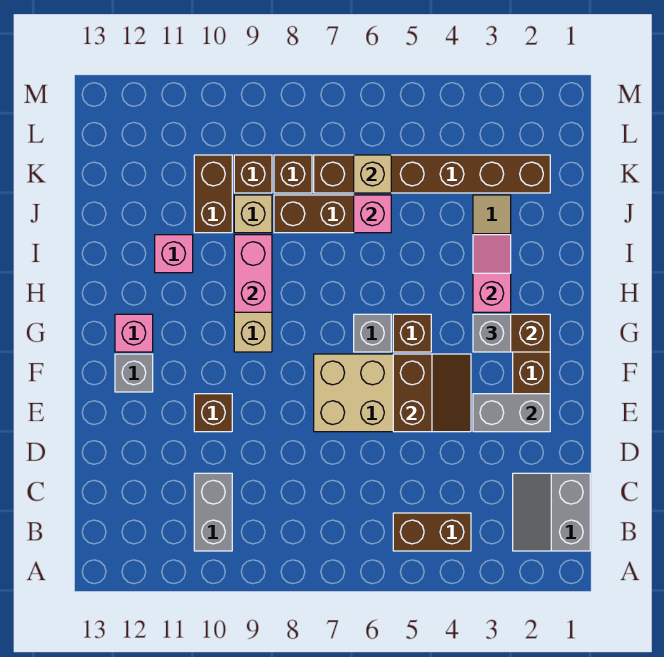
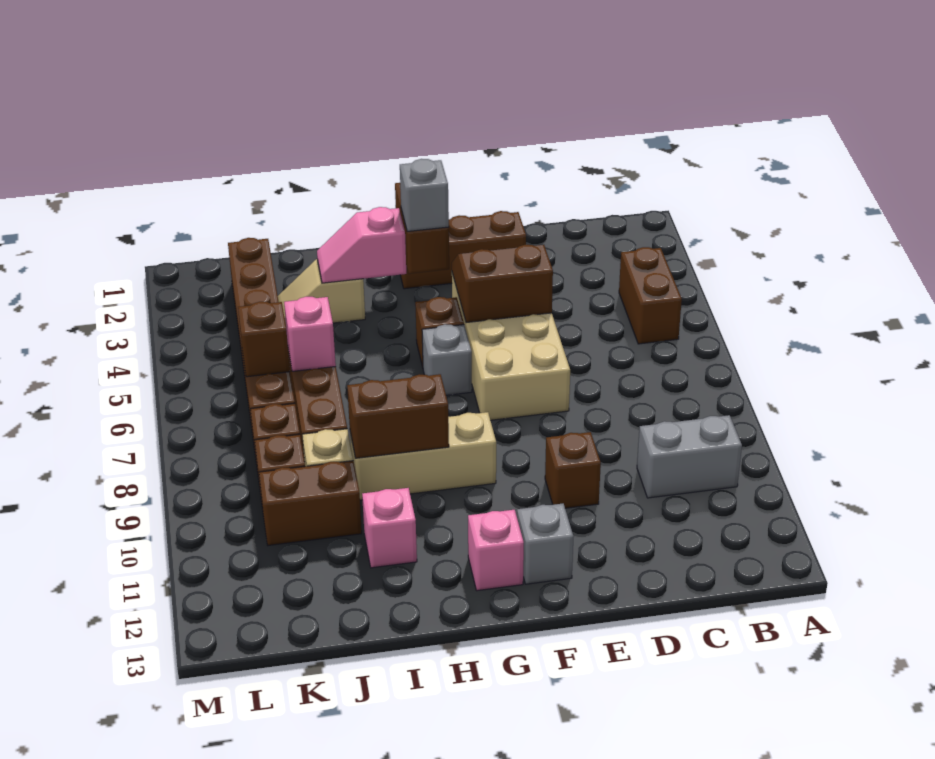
grey 2x2 slope [513,473,590,551] -> none
grey 1x2 brick [473,394,550,432] -> none
pink 1x2 brick [234,235,272,312] -> brown 1x2 brick [347,374,449,458]
tan 1x1 brick [354,155,391,193] -> brown 1x1 brick [238,302,290,377]

